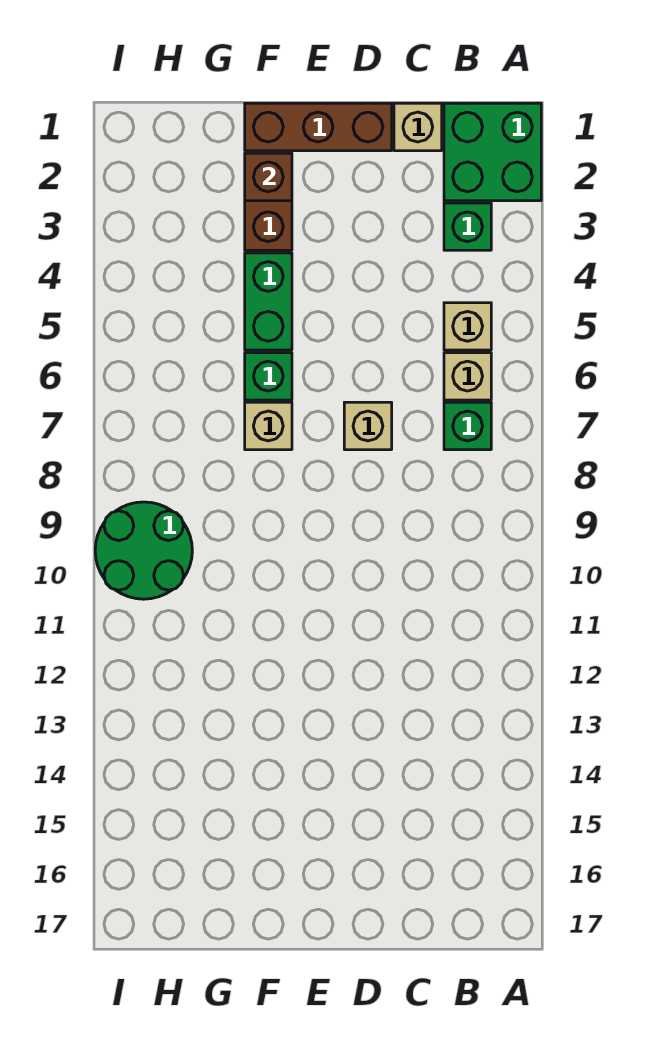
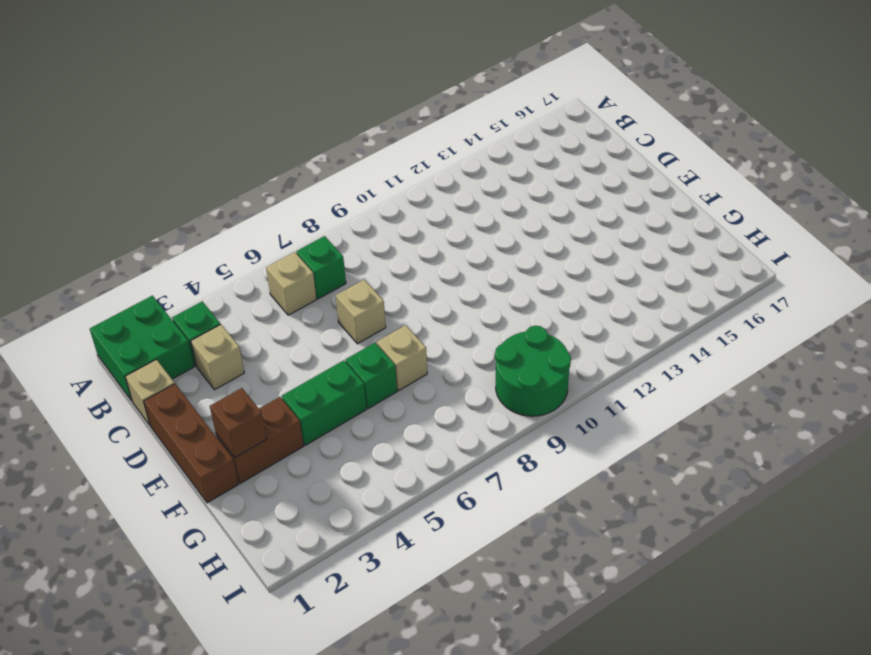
tan 1x1 brick [444,303,491,350] -> tan 1x1 brick moved to [191,324,244,390]

